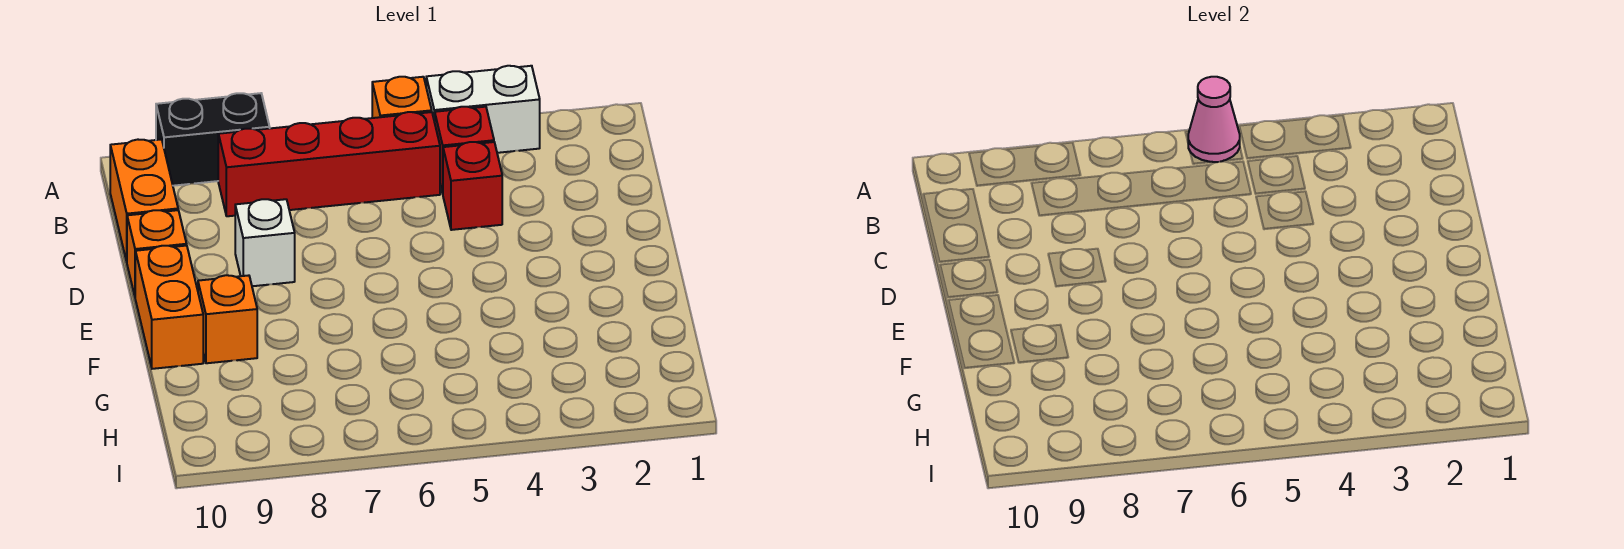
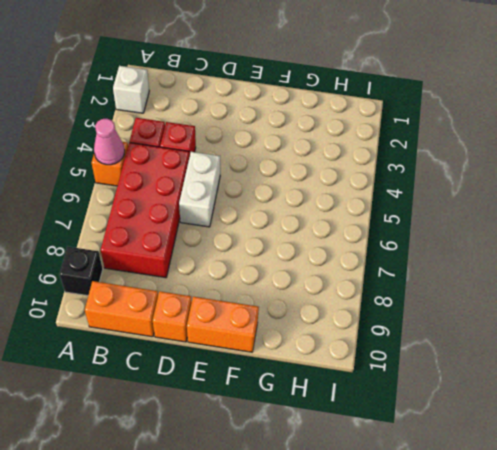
white 1x2 brick [426,66,540,153] -> white 1x2 brick moved to [179,152,220,227]
black 1x2 brick [156,93,270,186] -> black 1x1 brick [60,247,103,296]
red 1x4 brick [218,112,440,216] -> red 2x4 brick [101,143,190,278]
white 1x1 brick [235,199,295,286] -> white 1x1 brick moved to [113,66,149,113]
orange 1x1 brick [198,275,257,363] -> none

